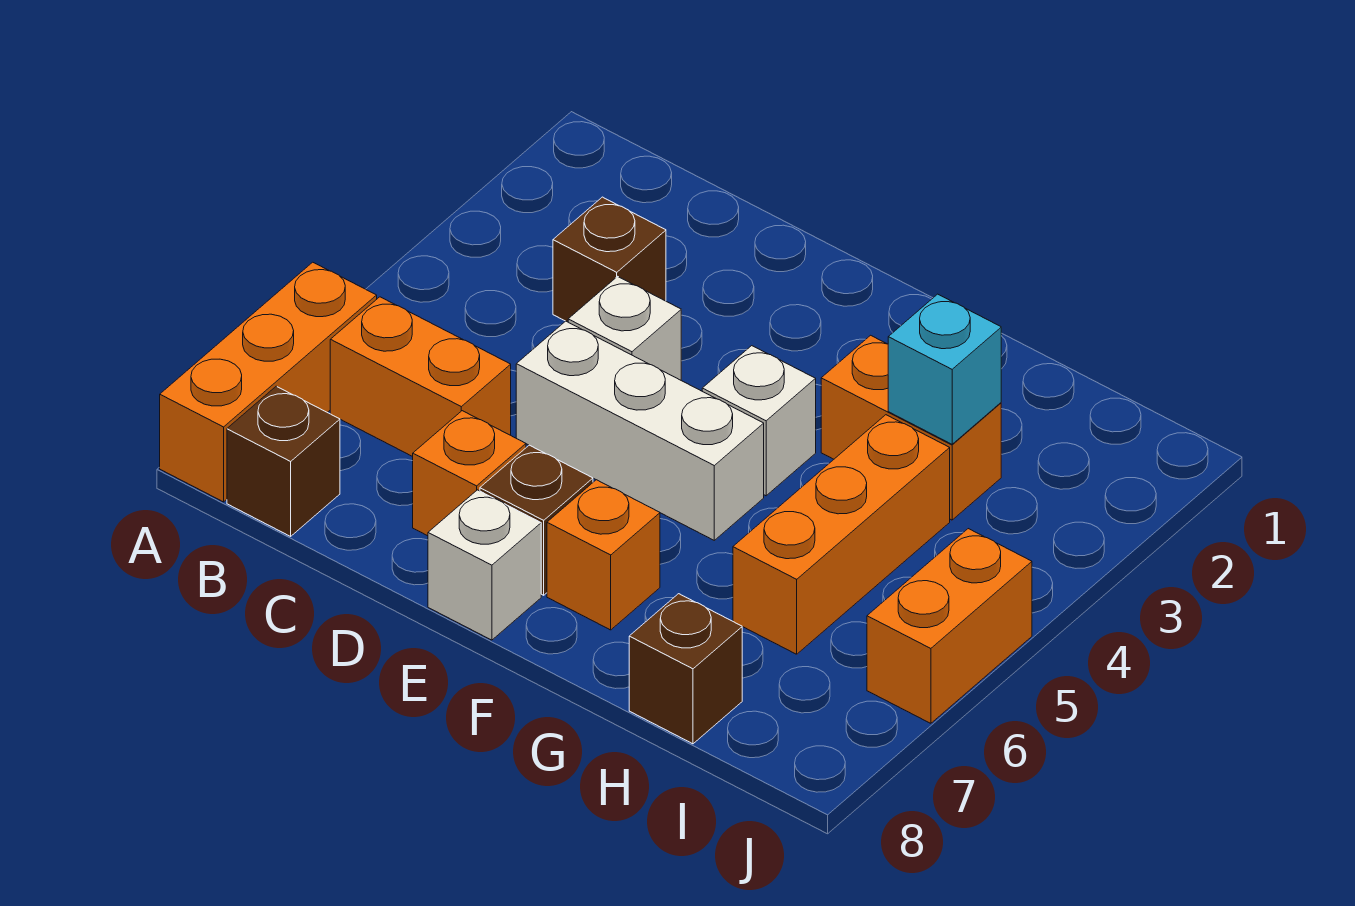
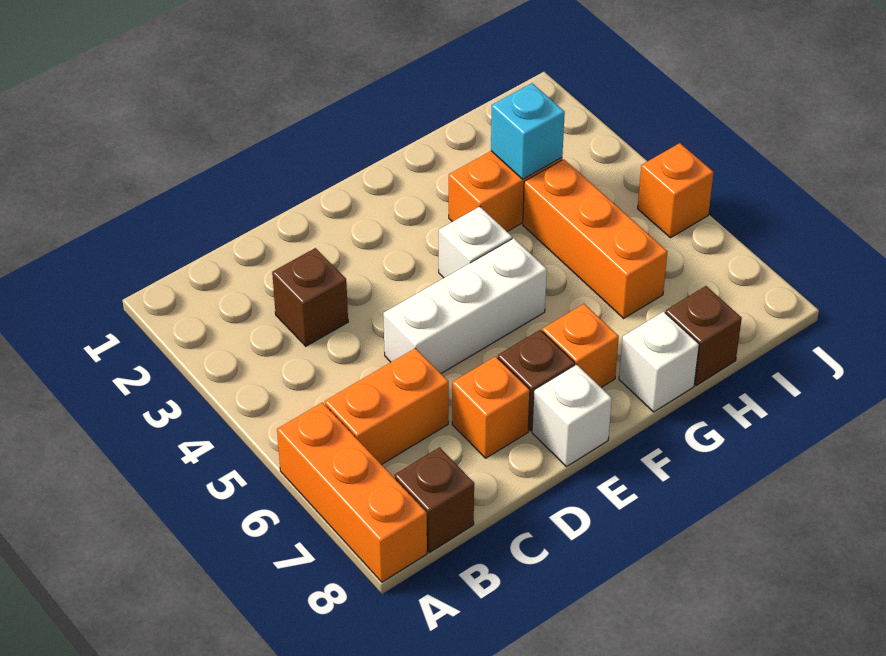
white 1x1 brick [568,276,681,380] -> white 1x1 brick moved to [619,312,699,412]
orange 1x2 brick [867,529,1032,723] -> orange 1x1 brick [638,143,713,238]

